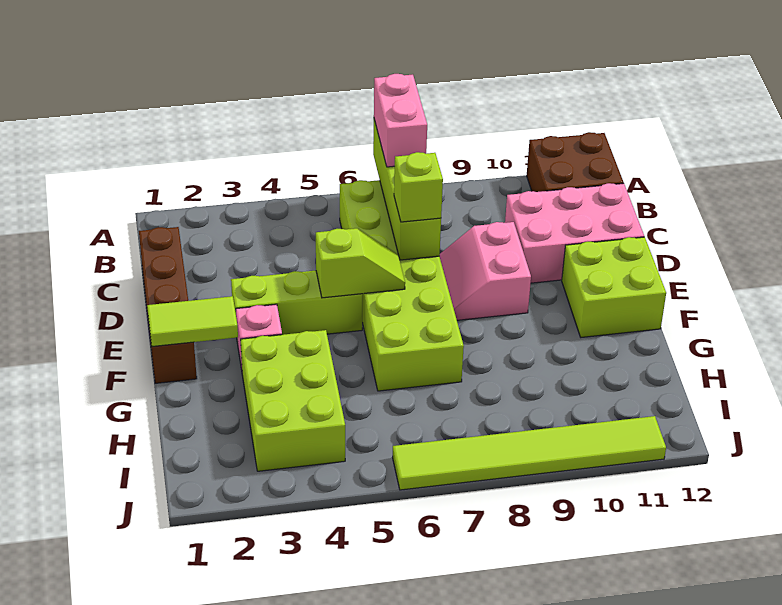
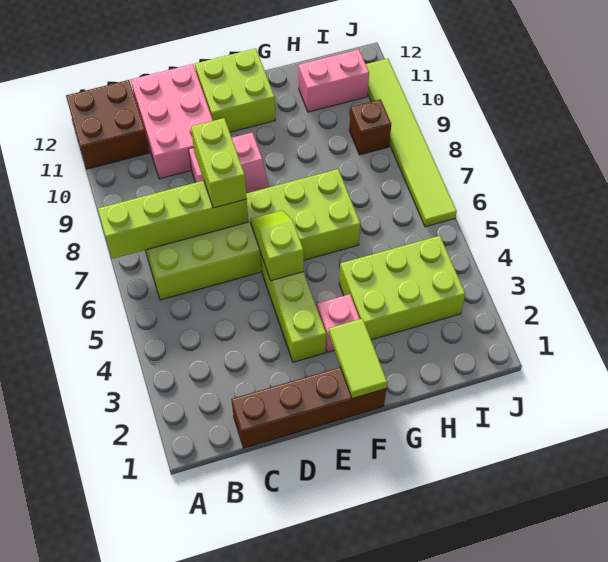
pink 1x2 brick [374,74,427,167] -> pink 1x2 brick moved to [298,50,369,112]
lime 1x1 brick [394,152,443,222] -> lime 1x2 brick [191,118,247,208]
none -> brown 1x1 brick [349,99,391,155]

